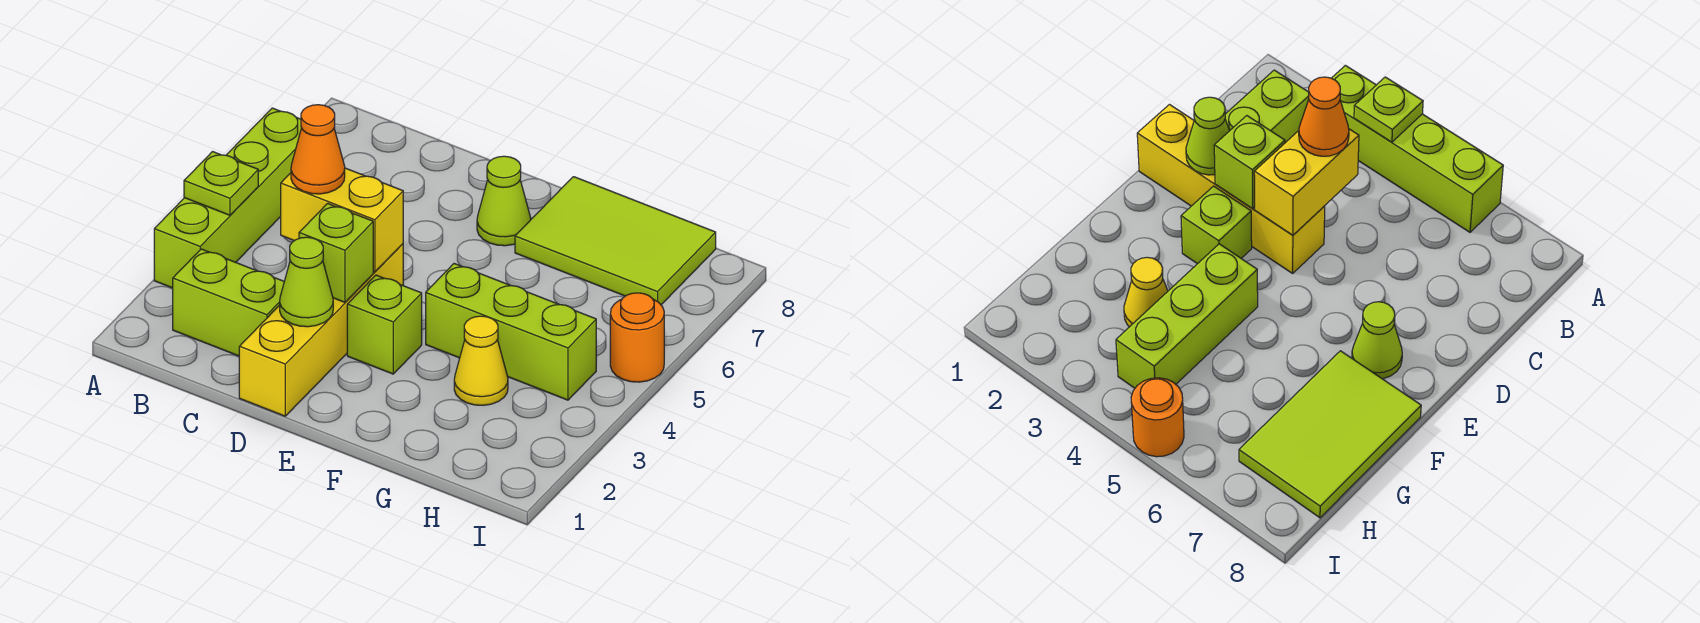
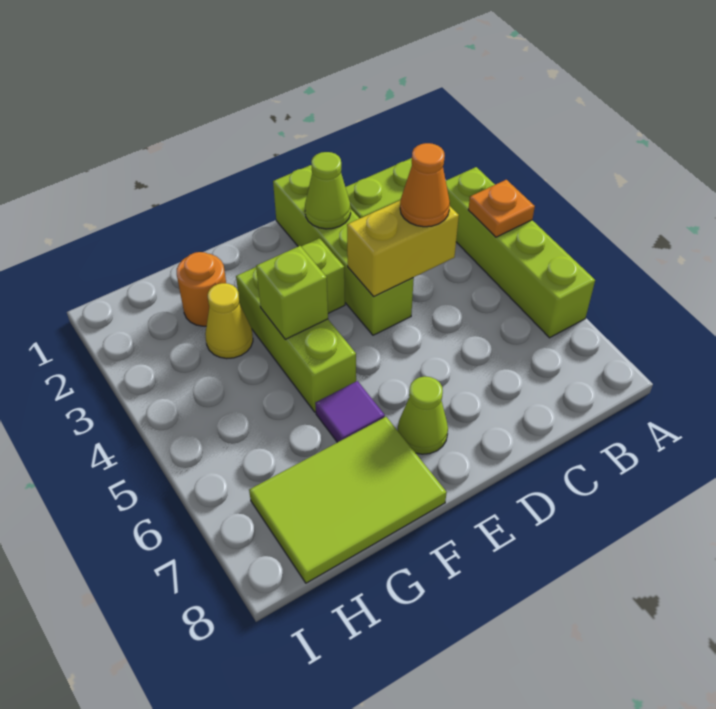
lime 1x1 plate [184,152,258,215] -> orange 1x1 plate [468,180,535,237]
yellow 1x4 brick [239,244,403,416] -> lime 1x4 brick [273,165,414,335]
lime 1x1 brick [299,203,373,302] -> lime 1x1 brick moved to [256,246,328,339]
lime 1x3 brick [426,264,596,400] -> lime 1x3 brick turned to [236,267,356,412]
none -> purple 1x1 tile [315,381,385,442]
orange 1x1 round brick [610,293,664,382] -> orange 1x1 round brick moved to [177,252,226,326]

